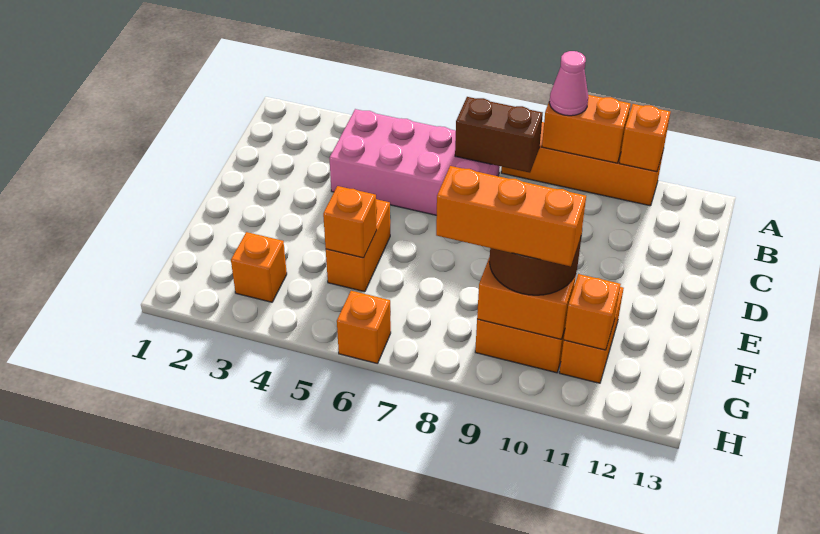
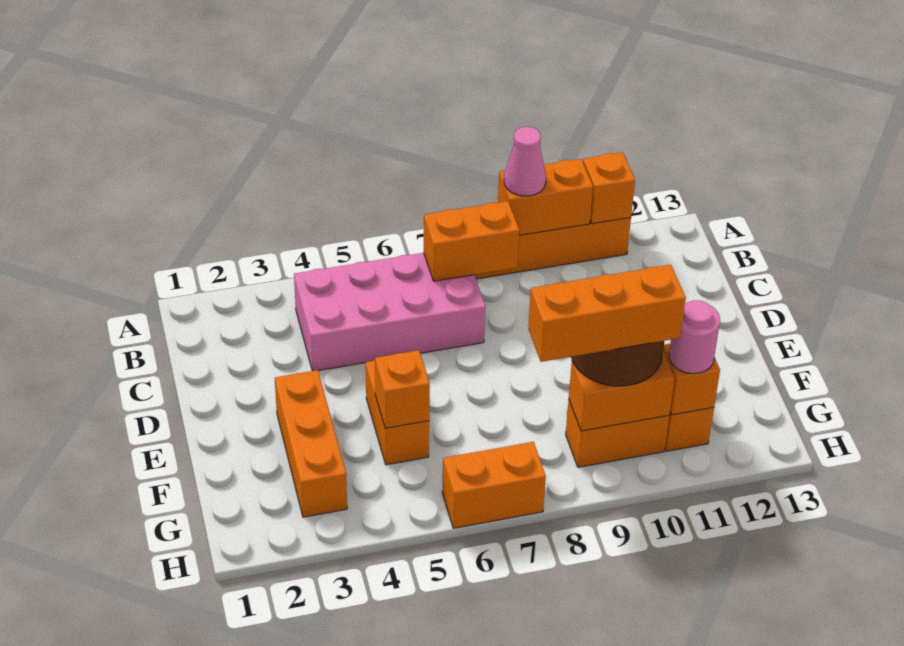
brown 1x2 brick [455,97,543,173] -> orange 1x2 brick [424,201,519,281]
orange 1x1 brick [231,232,287,302] -> orange 1x3 brick [275,370,347,517]
none -> pink 1x1 round brick [669,300,720,374]
orange 1x1 brick [337,291,391,364] -> orange 1x2 brick [442,442,546,528]

